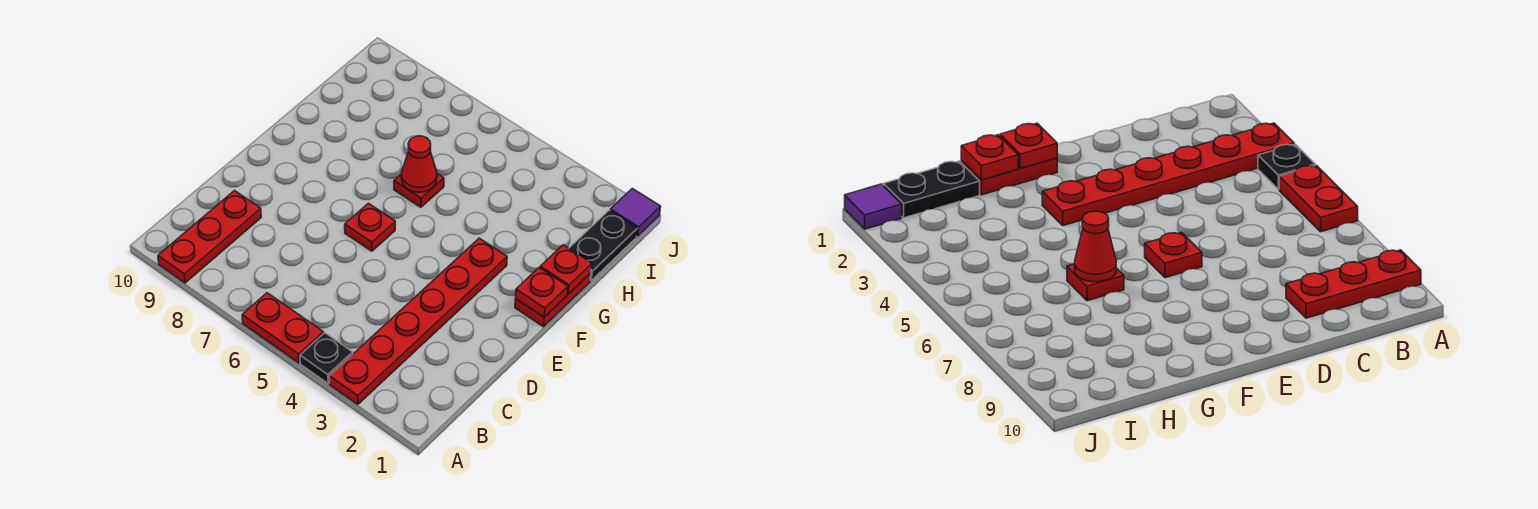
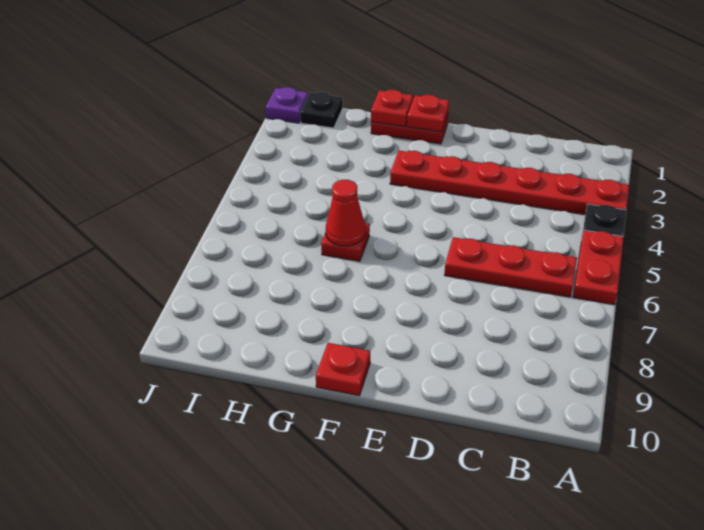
red 1x3 plate [158,191,261,283] -> red 1x3 plate moved to [445,237,577,297]
red 1x1 plate [345,203,395,251] -> red 1x1 plate moved to [316,343,370,396]
black 1x2 plate [569,210,638,281] -> black 1x1 plate [300,92,343,128]
purple 1x1 tile [610,188,661,236] -> purple 1x1 plate [265,87,308,123]

